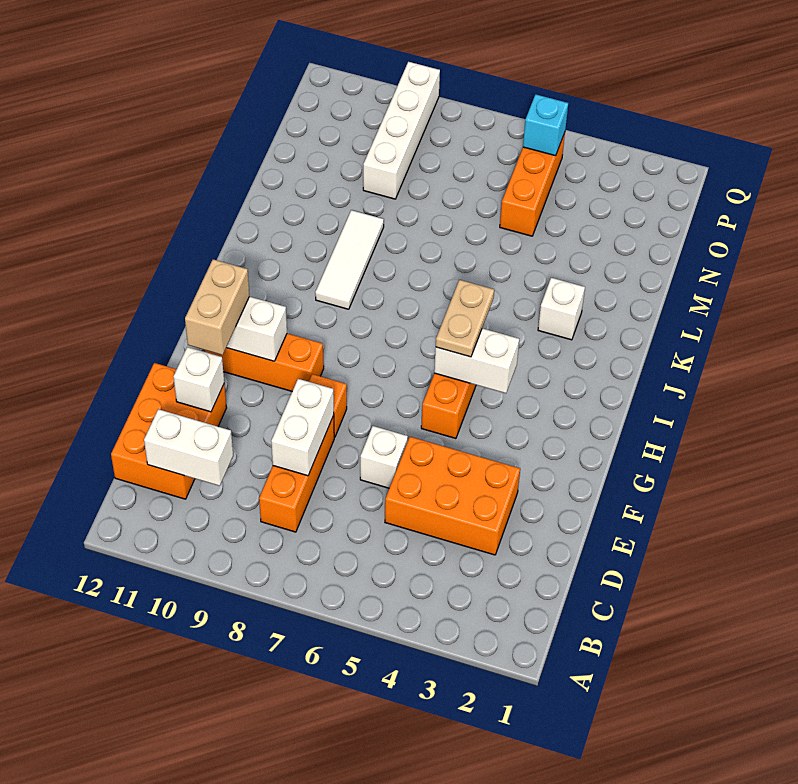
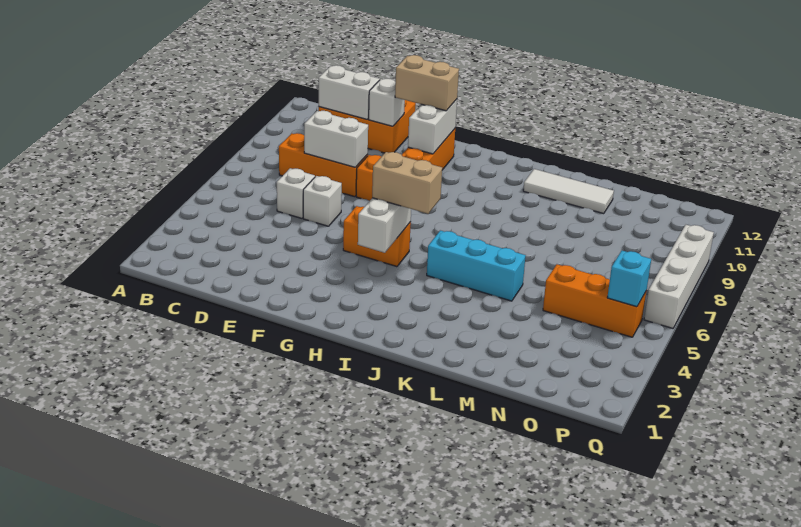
white 1x2 brick [144,409,233,486] -> white 1x2 brick turned to [319,65,380,119]
orange 2x3 brick [385,437,520,555] -> none
tan 1x2 plate [436,280,494,357] -> tan 1x2 brick [372,152,442,214]
none -> cyan 1x3 brick [427,230,526,301]
white 1x3 tile [315,210,384,309] -> white 1x3 tile moved to [523,169,614,214]
white 1x1 brick [538,278,585,340] -> white 1x1 brick moved to [277,168,315,218]
white 1x4 brick [363,62,440,199] -> white 1x4 brick turned to [644,225,714,328]

